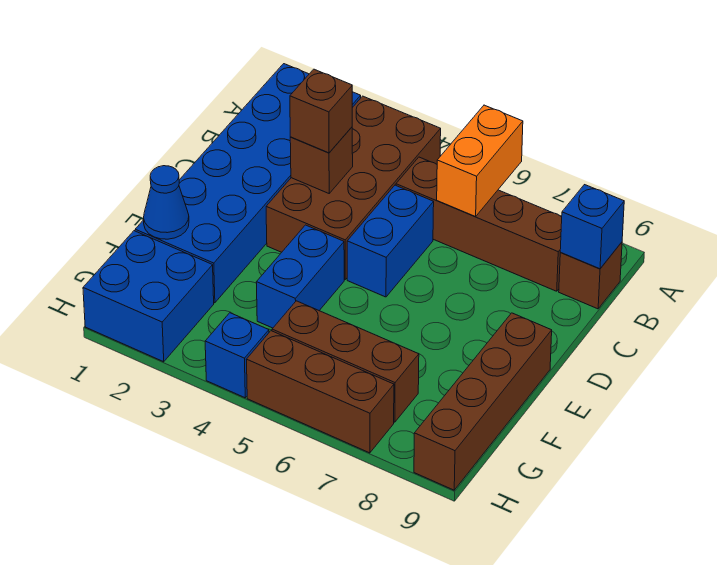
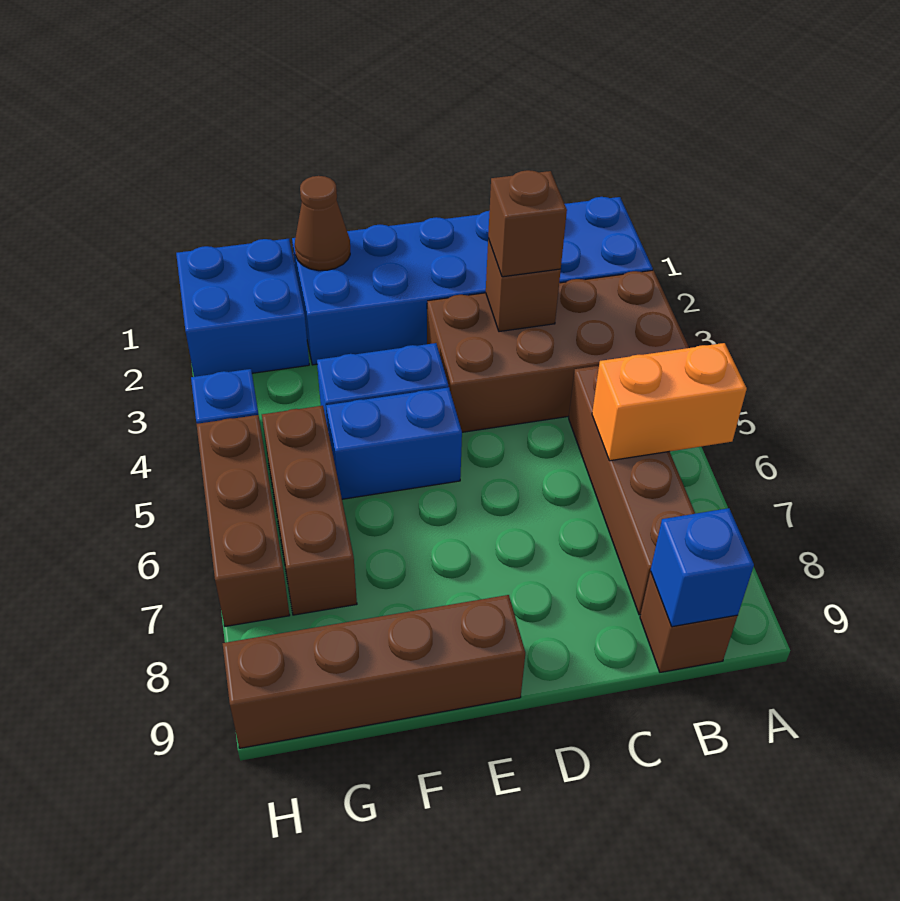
blue 1x2 brick [347,185,434,297] -> blue 1x2 brick moved to [326,387,462,499]
blue 1x1 cone [144,166,189,239] -> brown 1x1 cone [295,176,350,271]

